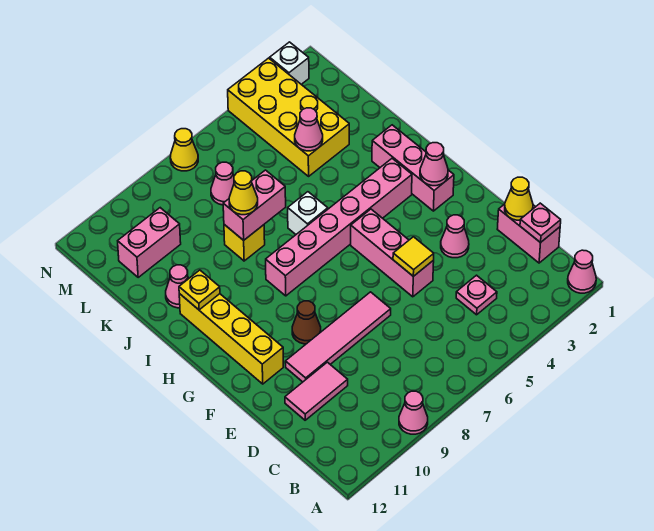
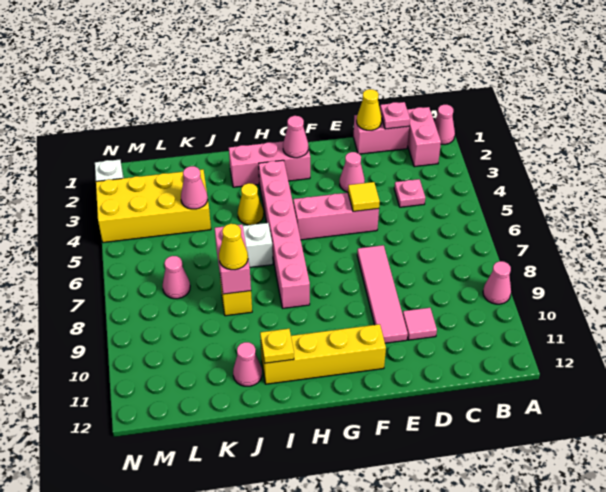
pink 1x2 tile [285,362,348,420] -> pink 1x1 tile [403,308,437,340]
brown 1x1 cone [292,301,321,344] -> none
pink 1x2 brick [118,208,181,277] -> pink 1x2 brick moved to [407,107,441,167]
yellow 1x1 cone [170,129,198,171] -> yellow 1x1 cone moved to [238,183,263,225]

